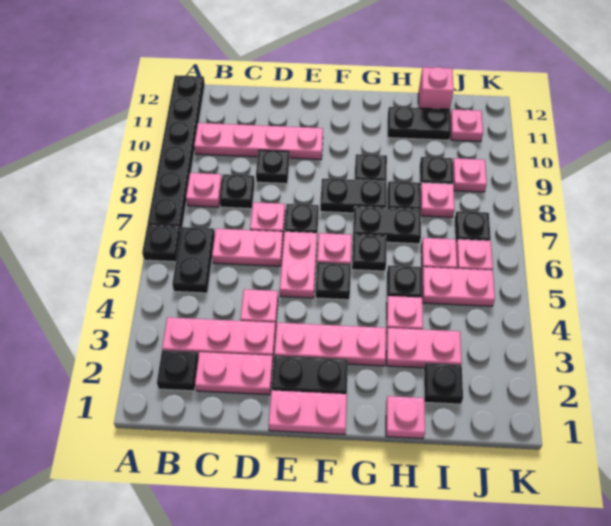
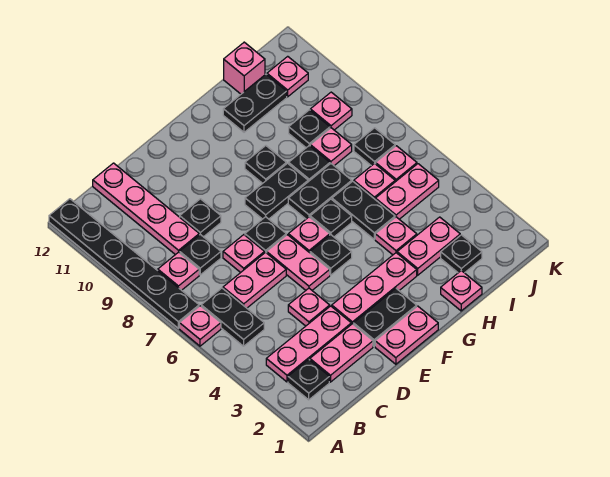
black 1x1 plate [142,225,181,262] -> pink 1x1 plate [179,306,221,346]
pink 1x4 plate [194,123,323,159] -> pink 1x4 plate turned to [93,163,199,255]
black 1x1 plate [387,265,422,298] -> black 1x2 plate [332,181,395,239]

